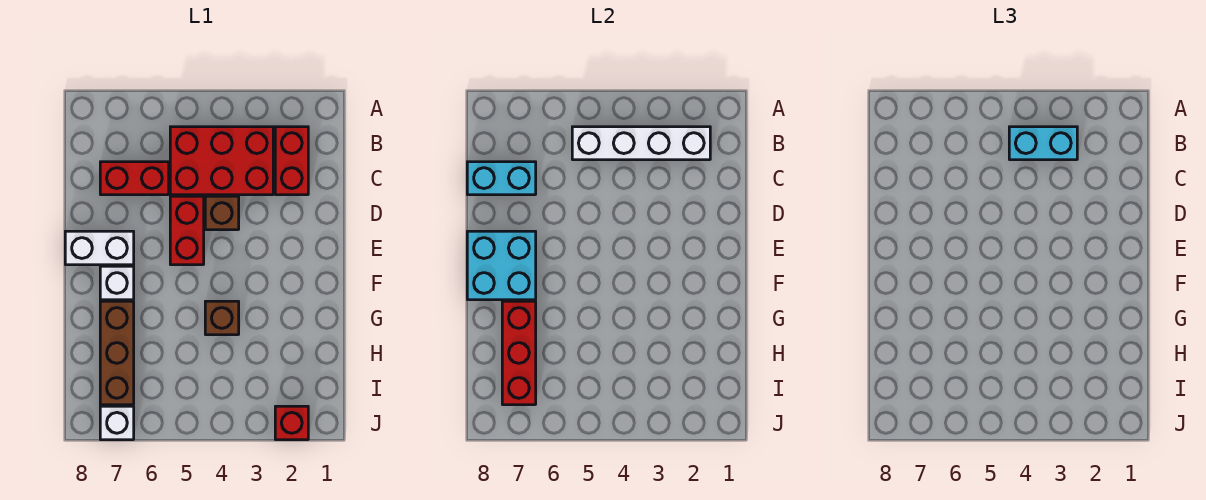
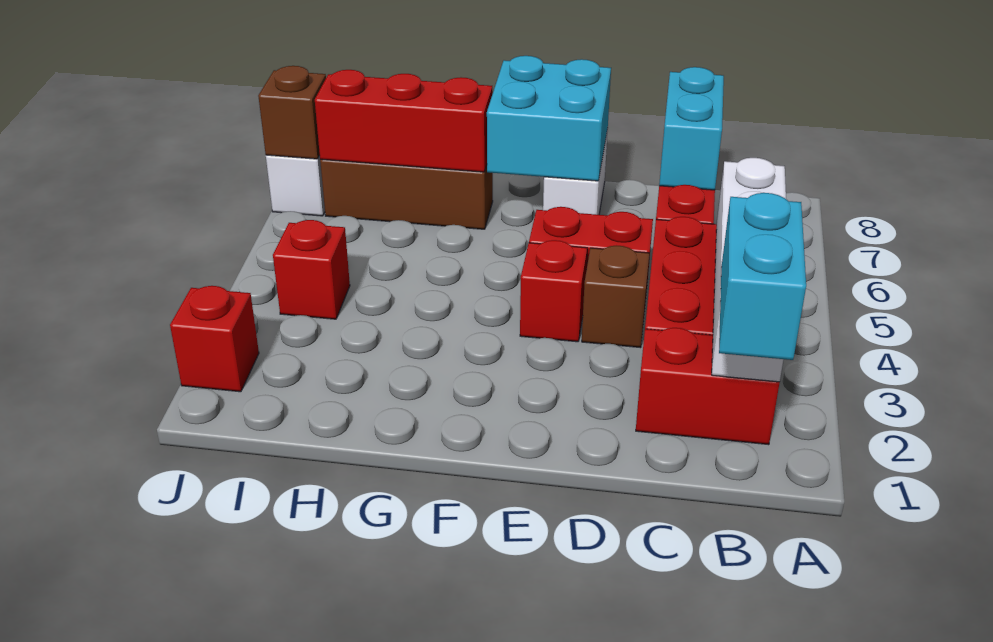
cyan 1x2 brick [1009,127,1077,160] -> cyan 1x2 brick moved to [719,193,806,360]
none -> red 1x1 brick [520,240,587,342]
white 1x1 brick [100,266,134,300] -> none
brown 1x1 brick [205,301,239,335] -> brown 1x1 brick moved to [258,66,326,159]
none -> red 1x1 brick [273,220,350,319]

